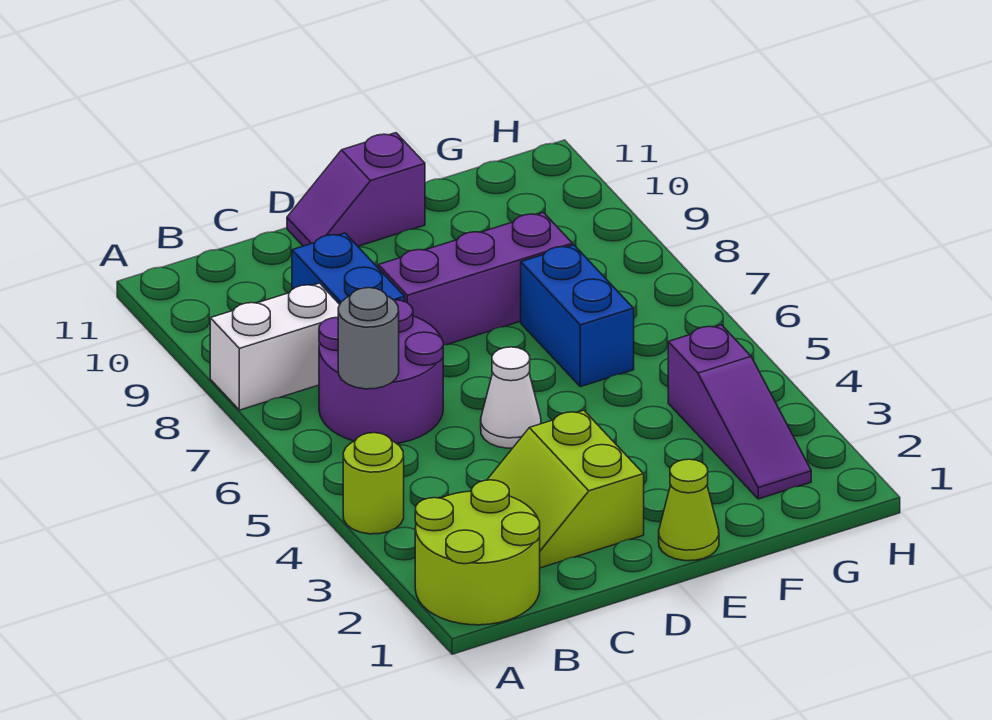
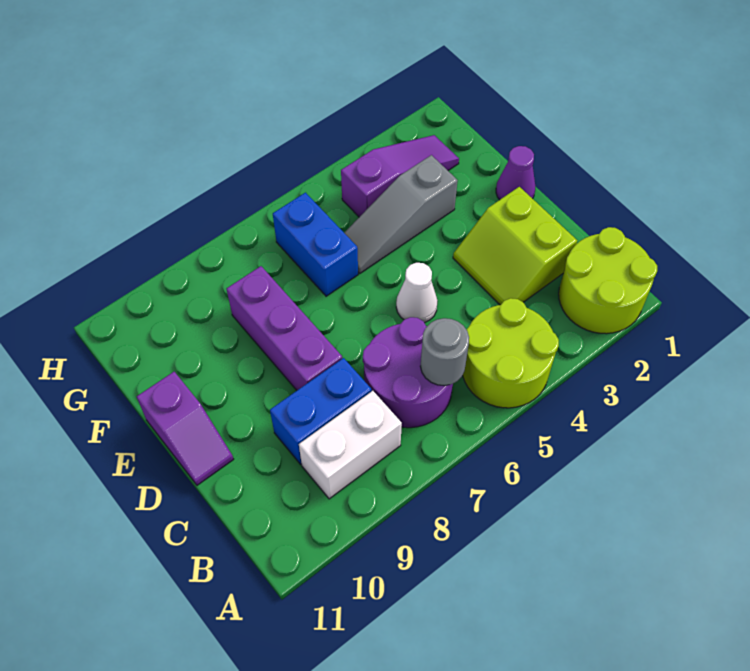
lime 1x1 round brick [343,433,404,534] -> lime 2x2 round brick [463,298,559,408]
white 1x2 brick [210,283,340,410] -> white 1x2 brick turned to [299,391,402,499]
lime 2x2 slope [487,410,644,568] -> lime 2x2 slope turned to [453,187,577,305]
lime 1x1 cone [659,459,719,561] -> purple 1x1 cone [496,146,535,200]
none -> grey 1x3 slope [344,155,458,273]
blue 1x2 brick [521,245,634,387] -> blue 1x2 brick turned to [273,193,358,296]

